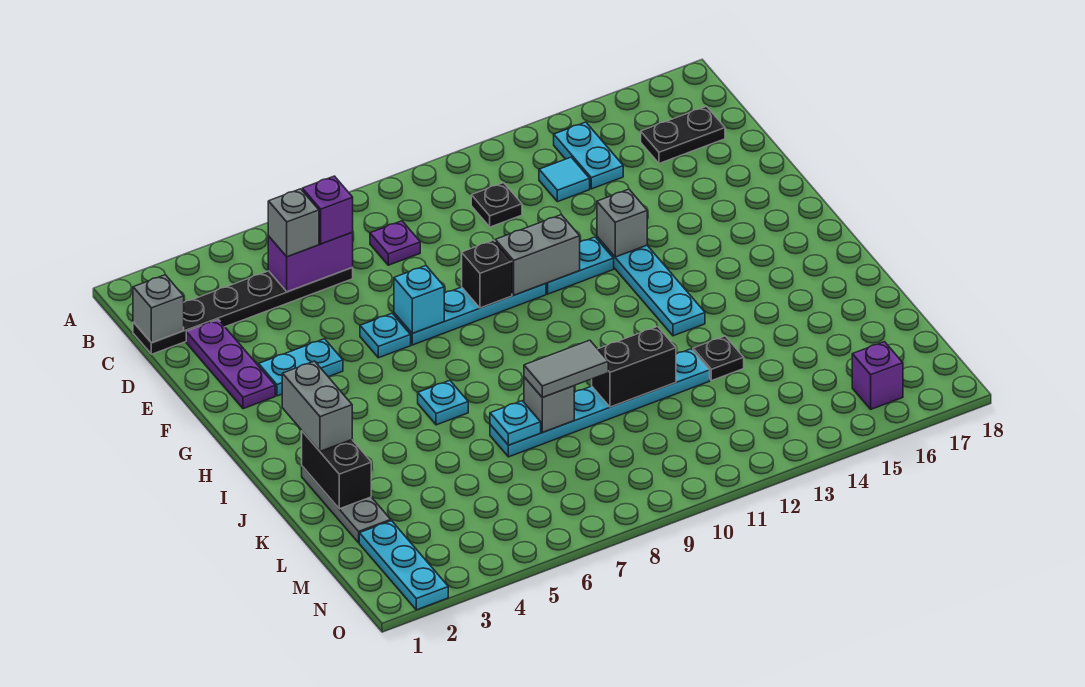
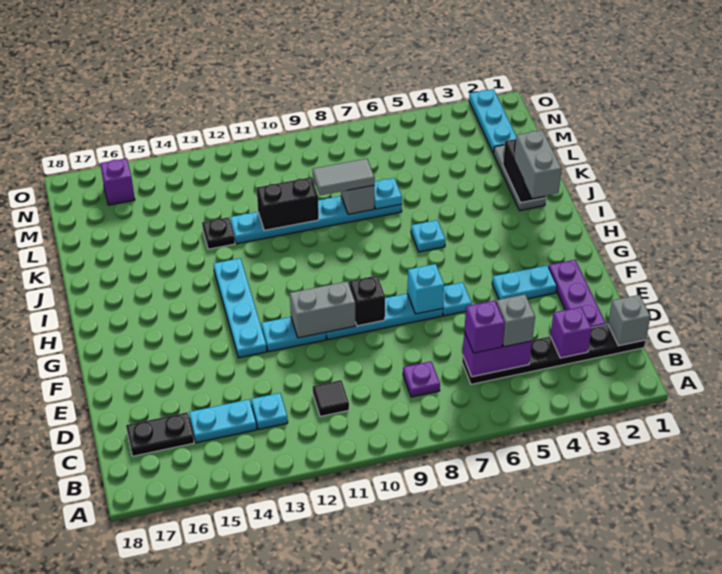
cyan 1x2 plate [554,122,623,189] -> cyan 1x2 plate turned to [189,399,257,443]
none -> purple 1x1 brick [550,307,592,358]
black 1x1 plate [471,183,522,227] -> black 1x1 tile [313,380,349,416]
cyan 1x1 tile [539,157,590,202] -> cyan 1x1 plate [251,393,288,430]
grey 1x1 brick [597,189,647,257] -> none

